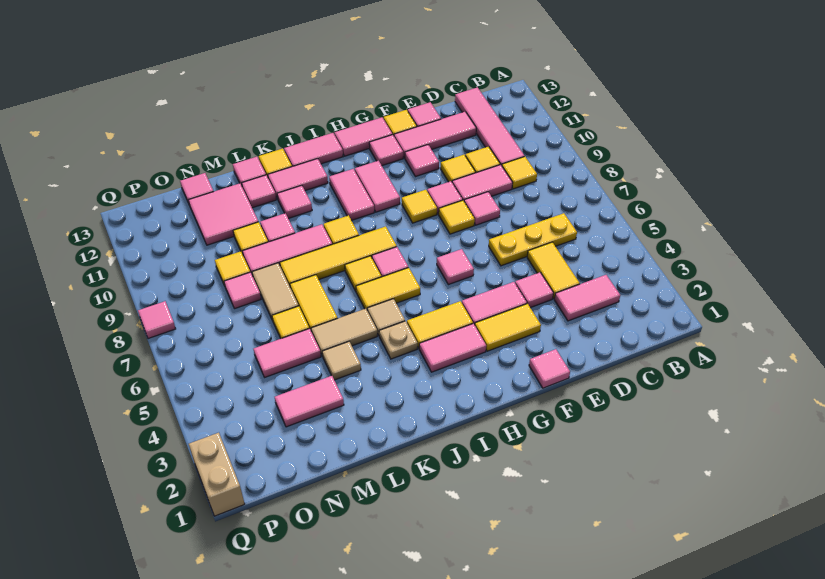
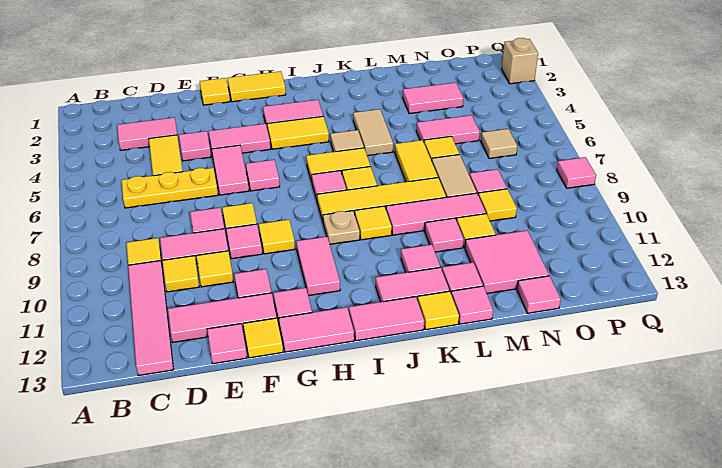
pink 1x1 tile [529,349,570,388] -> yellow 1x1 tile [200,78,230,105]
yellow 1x2 tile [475,304,541,351] -> yellow 1x2 tile moved to [227,71,286,102]
pink 1x2 tile [329,169,374,220] -> pink 1x2 tile moved to [212,145,249,195]
tan 1x1 plate [379,321,418,359] -> tan 1x1 plate moved to [323,211,360,244]
tan 1x2 tile [311,309,377,356] -> tan 1x2 tile turned to [353,109,393,156]
tan 1x1 tile [322,342,361,380] -> tan 1x1 tile moved to [481,129,517,159]
tan 1x2 brick [189,433,245,516] -> tan 1x1 brick [502,38,538,84]

